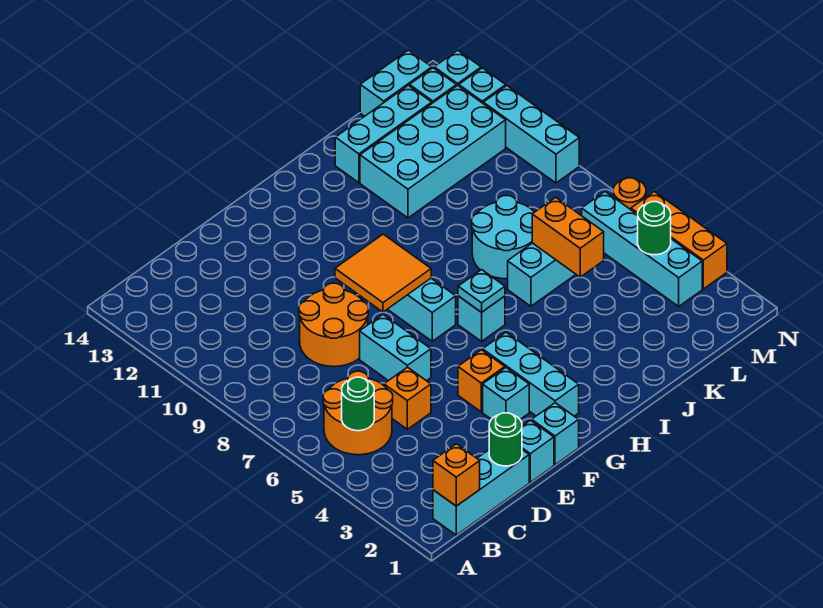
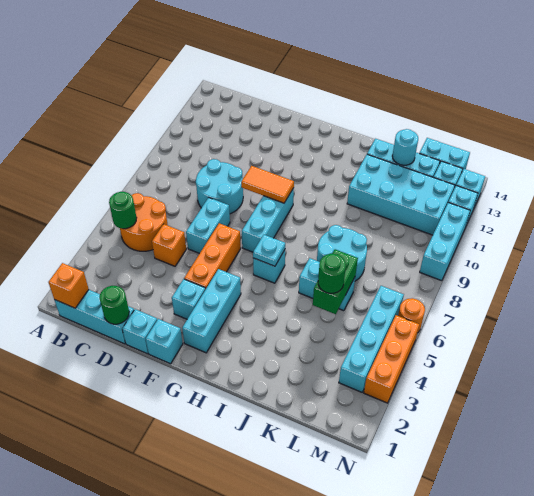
orange 2x2 round brick [299,283,368,367] -> cyan 2x2 round brick [196,159,243,214]
orange 1x1 brick [458,350,505,412] -> orange 1x3 brick [184,223,241,290]
orange 2x2 tile [335,234,431,312] -> orange 1x2 tile [241,166,294,203]
orange 1x2 brick [532,197,604,277] -> green 1x2 brick [313,249,358,314]
none -> cyan 1x1 round brick [392,129,418,165]
green 1x1 round brick [638,202,671,255] -> green 1x1 round brick moved to [318,254,346,293]

